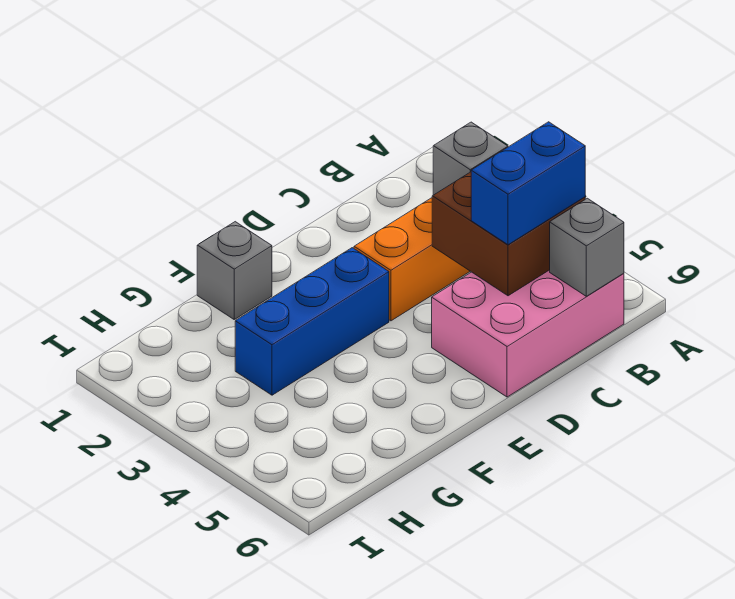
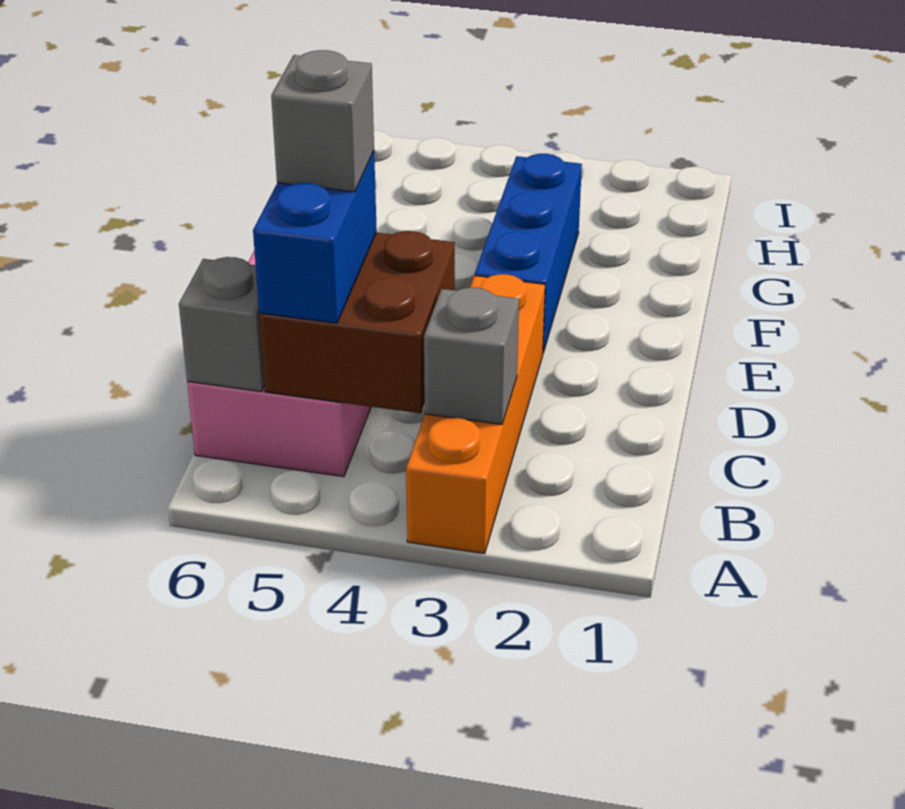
grey 1x1 brick [197,222,272,319] -> grey 1x1 brick moved to [271,50,374,192]

